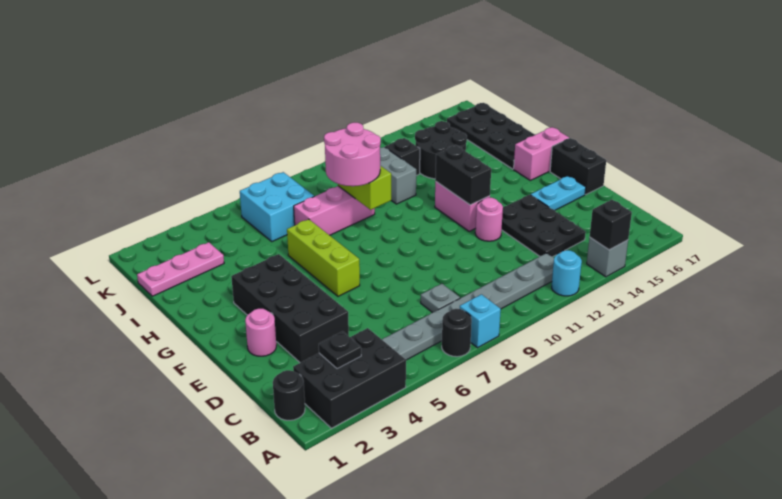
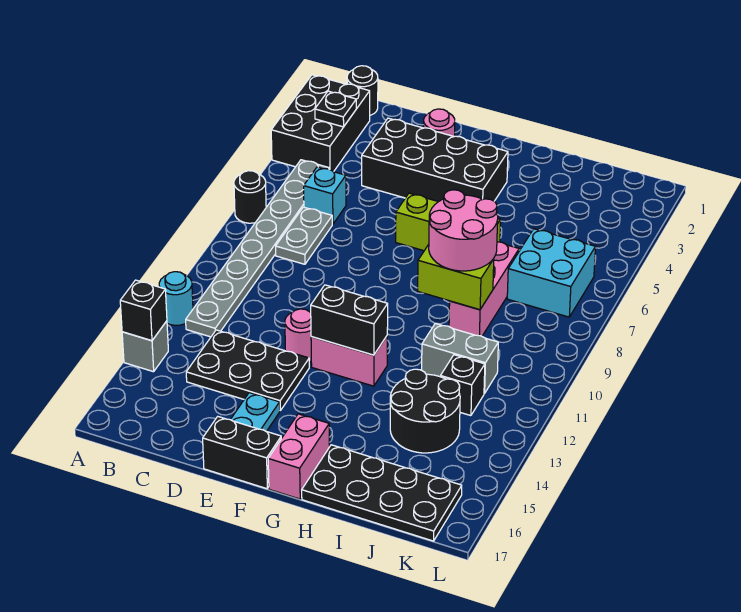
cyan 1x1 brick [460,294,501,348] -> cyan 1x1 brick moved to [304,167,346,224]
grey 1x1 plate [421,284,460,313] -> grey 1x2 plate [276,207,332,264]
pink 1x3 plate [137,242,224,296] -> none

